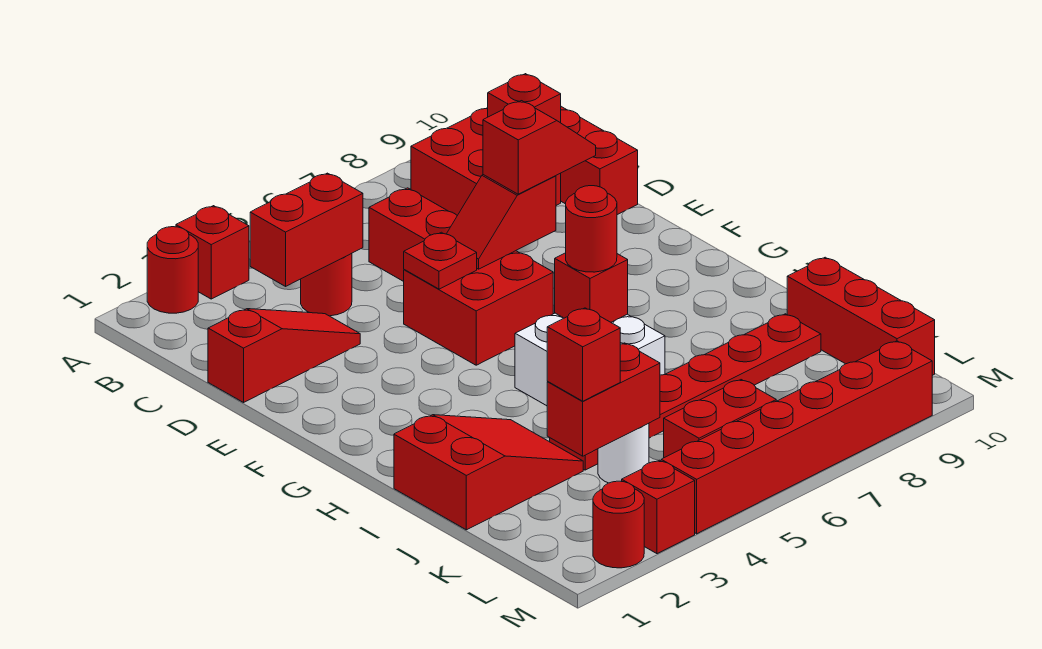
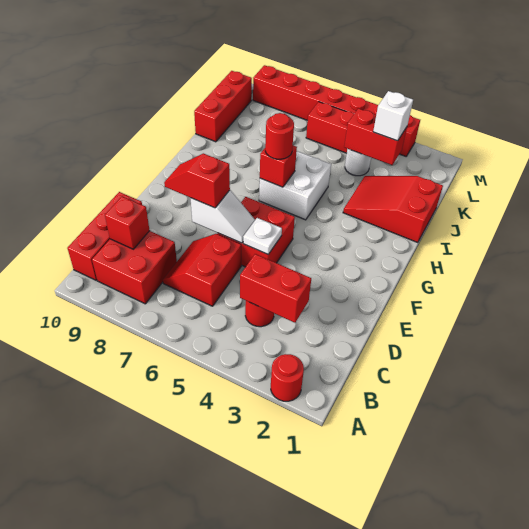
red 1x1 brick [176,206,249,299] -> none
red 1x3 slope [208,309,360,402] -> none
red 1x1 plate [404,232,477,289] -> white 1x1 plate [243,218,282,254]
red 1x2 slope [447,175,556,269] -> white 1x2 slope [190,190,255,243]
red 1x6 plate [550,314,821,470] -> none
red 1x1 brick [547,308,620,401] -> white 1x1 brick [373,91,413,141]
red 1x1 round brick [593,481,644,568] -> none

